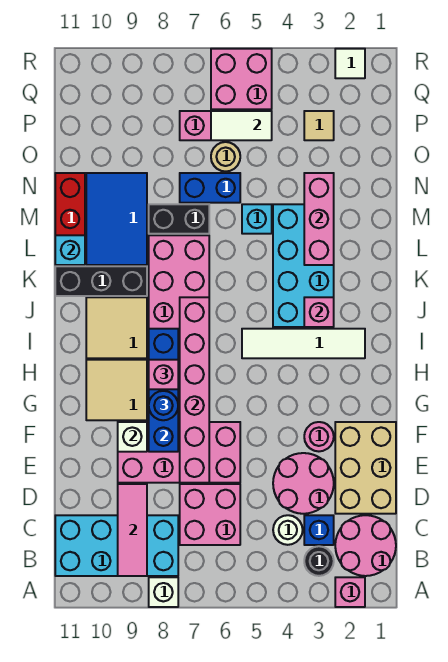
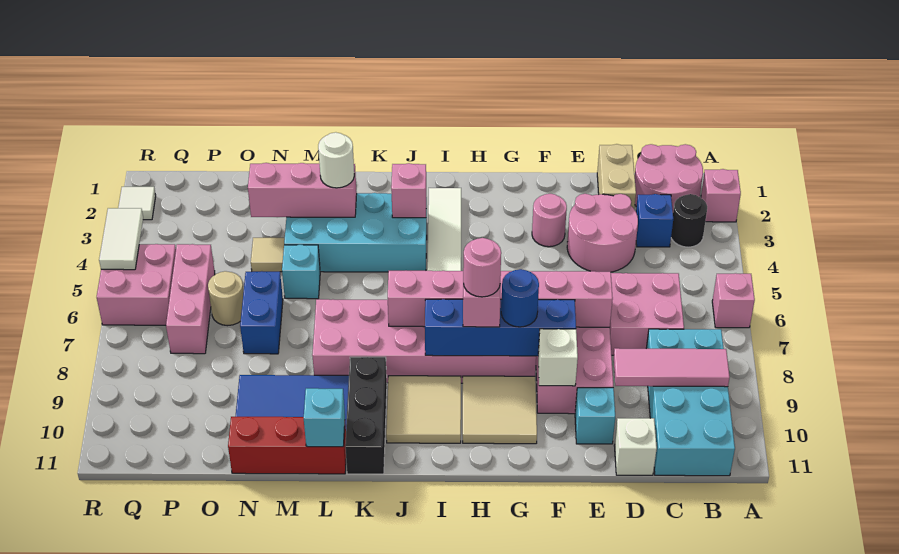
none -> pink 1x1 brick [712,273,755,328]
white 1x1 brick [149,577,178,607] -> white 1x1 brick moved to [614,418,657,475]
white 1x1 round brick [273,515,303,545] -> white 1x1 round brick moved to [318,132,354,188]
tan 2x3 brick [335,422,396,514] -> tan 1x2 brick [597,144,636,208]
none -> cyan 1x1 brick [575,388,615,444]
none -> pink 1x1 round brick [463,238,501,297]
black 1x2 brick [149,204,209,234] -> none
tan 1x1 tile [304,111,334,140] -> tan 1x1 tile moved to [251,238,285,272]
white 1x2 tile [211,111,272,140] -> white 1x2 tile moved to [99,208,143,270]

